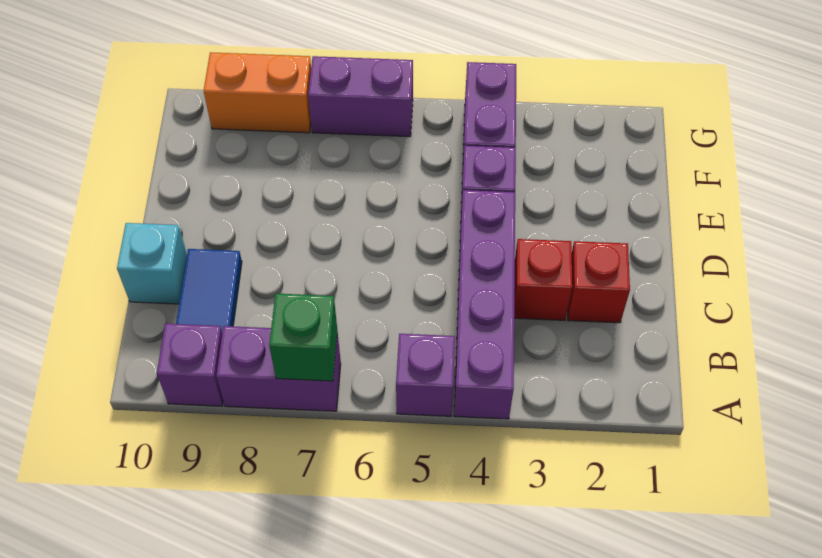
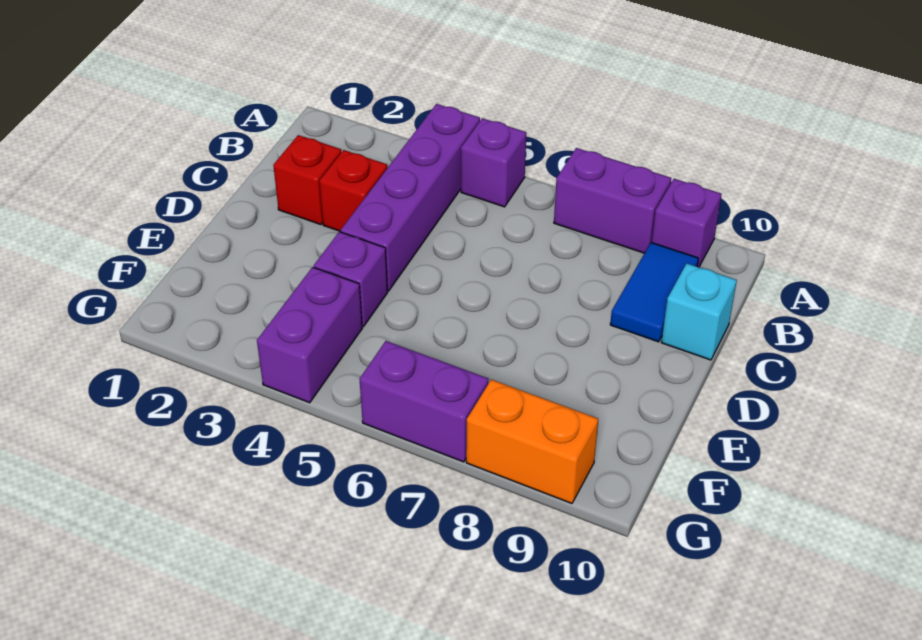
green 1x1 brick [269,294,337,381] -> none

